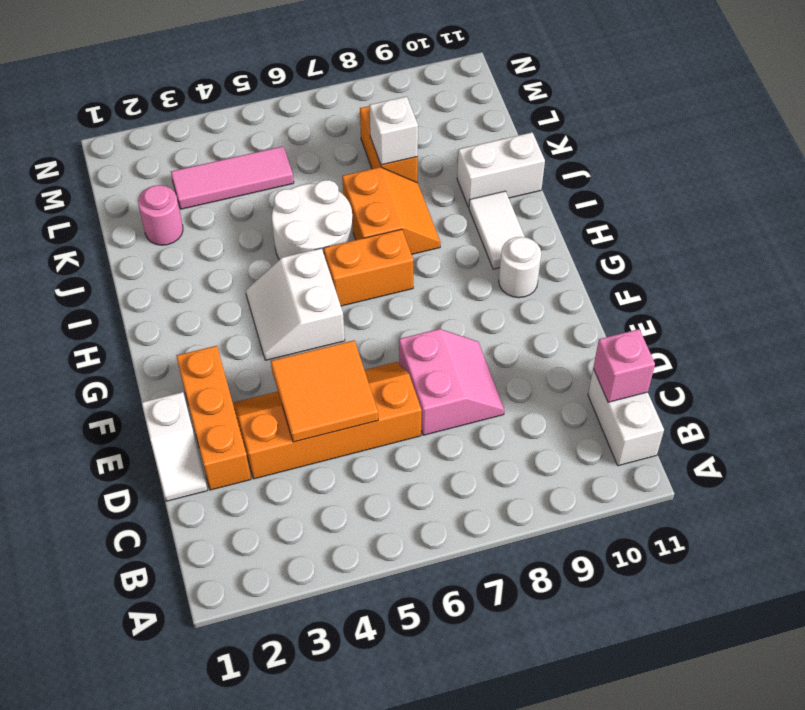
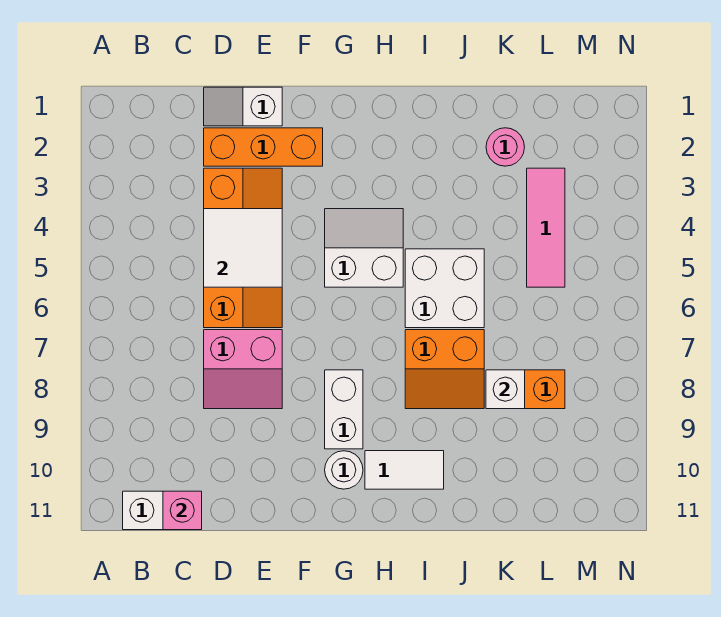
orange 2x2 tile [271,340,378,442] -> white 2x2 tile [204,209,282,287]
orange 1x2 brick [324,229,413,306] -> none
white 2x2 round brick [272,180,353,260] -> white 2x2 brick [405,249,484,328]
white 1x2 brick [457,132,545,207] -> white 1x2 brick moved to [325,370,363,449]

